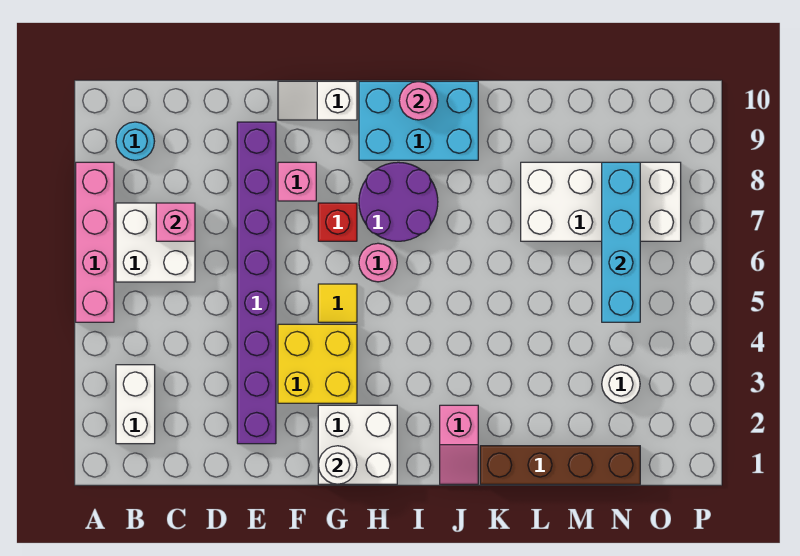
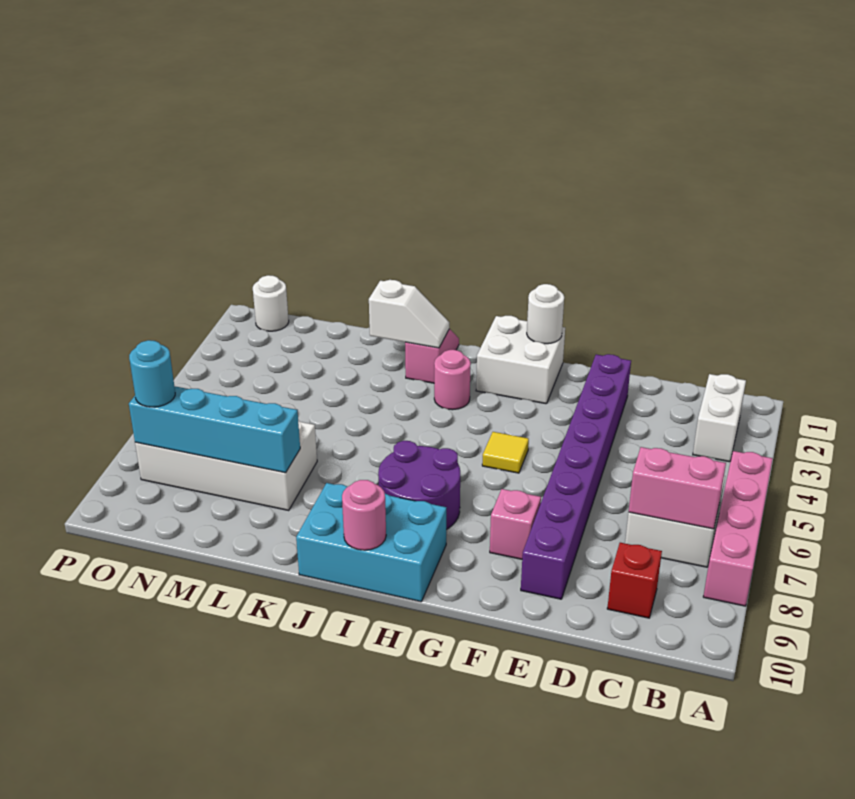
cyan 1x1 round brick [116,122,155,160] -> cyan 1x1 round brick moved to [129,340,175,407]
pink 1x1 brick [156,203,195,241] -> pink 1x2 brick [629,447,726,529]
yellow 2x2 brick [278,324,357,403] -> none
white 1x2 slope [278,81,357,120] -> white 1x2 slope moved to [369,280,449,348]
red 1x1 brick [318,203,357,241] -> red 1x1 brick moved to [607,543,662,618]
pink 1x1 round brick [359,243,397,282] -> pink 1x1 round brick moved to [434,350,471,410]
brown 1x4 brick [480,446,640,484] -> none
white 1x1 round brick [602,365,640,403] -> white 1x1 round brick moved to [253,275,289,331]
cyan 1x4 brick [602,162,640,322] -> cyan 1x4 brick turned to [129,386,300,473]

